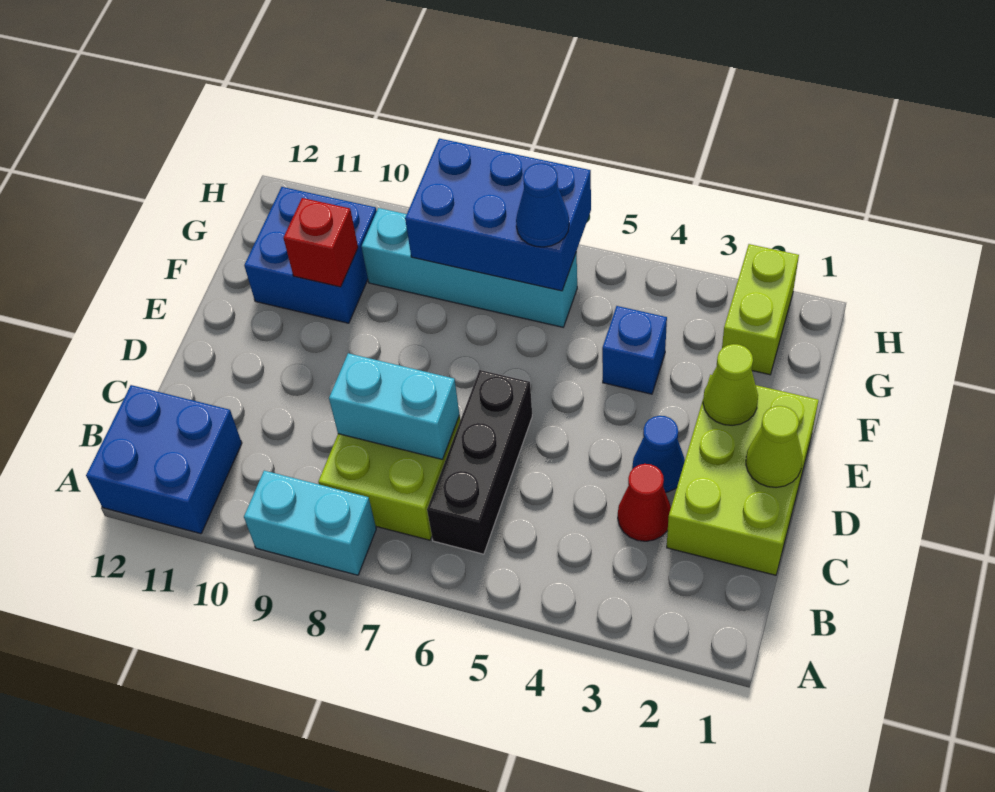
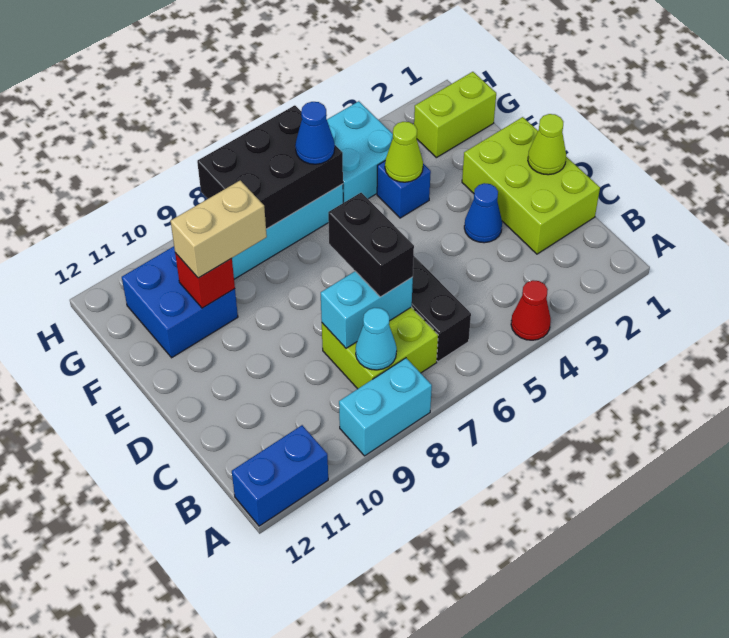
blue 2x2 brick [86,385,242,534] -> blue 1x2 brick [232,425,328,526]
none -> cyan 1x1 cone [356,308,397,370]
red 1x1 cone [618,464,671,541] -> red 1x1 cone moved to [511,280,551,340]
none -> black 1x2 brick [328,193,414,297]
lime 1x1 cone [703,344,758,426] -> lime 1x1 cone moved to [385,122,423,182]
none -> tan 1x2 brick [171,180,267,278]
lime 1x2 brick [722,244,799,375] -> lime 1x2 brick turned to [414,72,496,158]
none -> cyan 2x2 brick [327,101,393,203]
blue 2x3 brick [405,138,591,291] -> black 2x3 brick [197,105,343,229]

